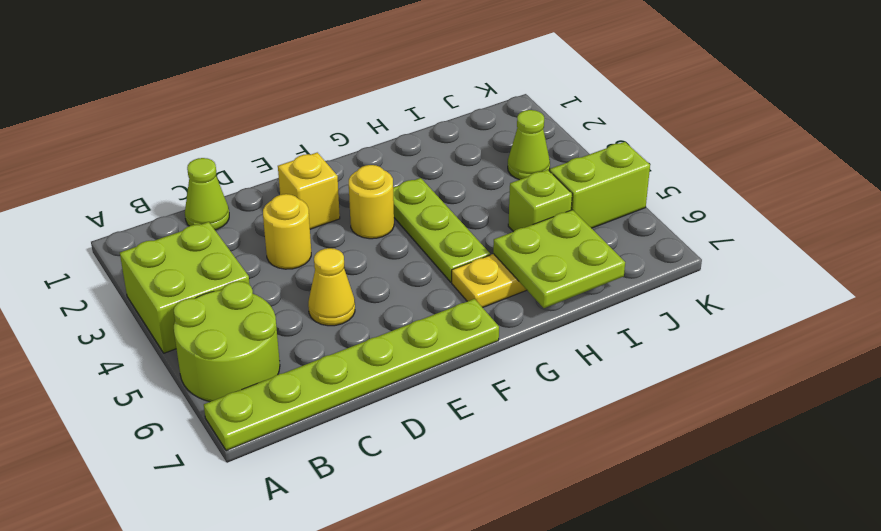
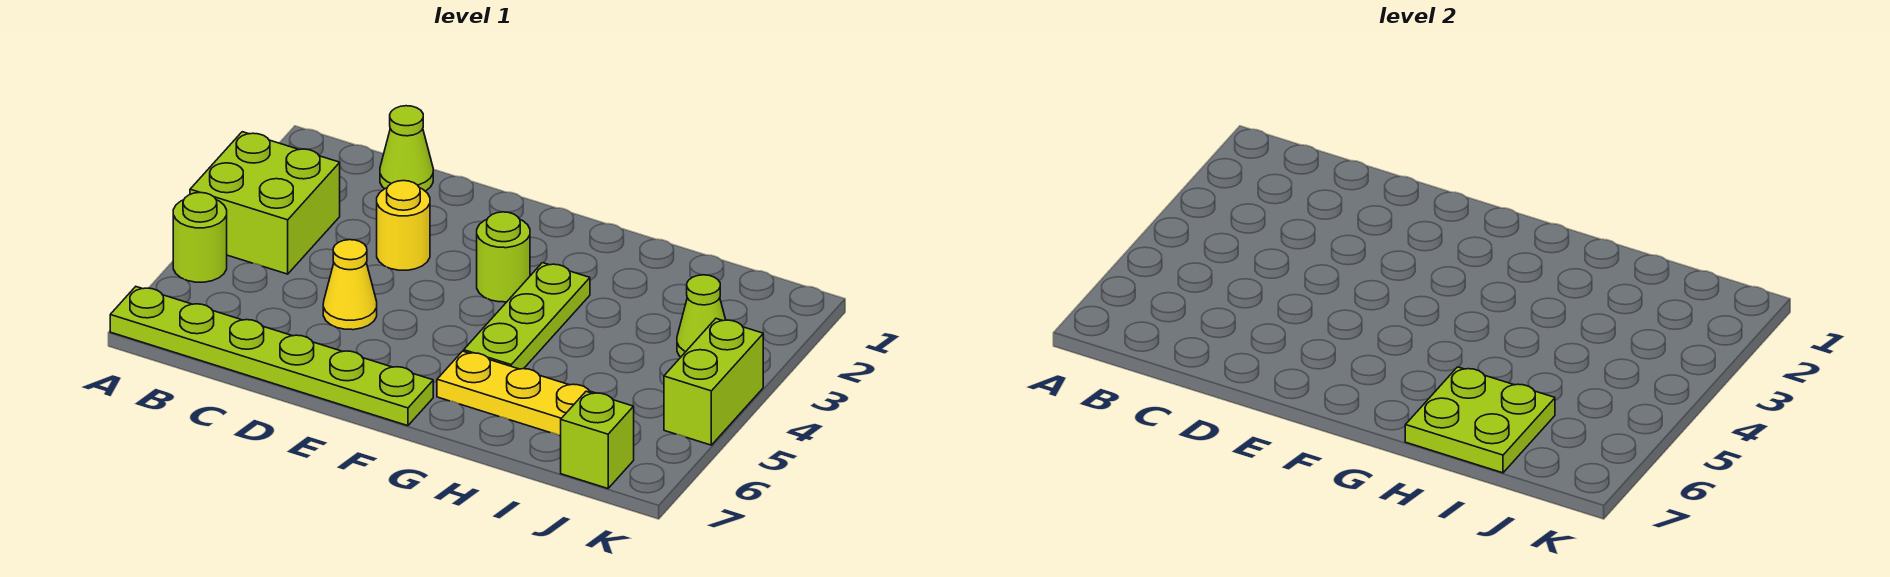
lime 2x2 round brick [174,281,280,402] -> lime 1x1 round brick [173,193,227,282]
yellow 1x1 brick [278,152,340,229] -> none
yellow 1x1 round brick [349,165,394,239] -> lime 1x1 round brick [477,212,530,302]
lime 1x1 brick [508,170,572,232] -> lime 1x1 brick moved to [561,391,634,488]
lime 1x2 brick [550,142,650,228] -> lime 1x2 brick turned to [664,319,763,445]

